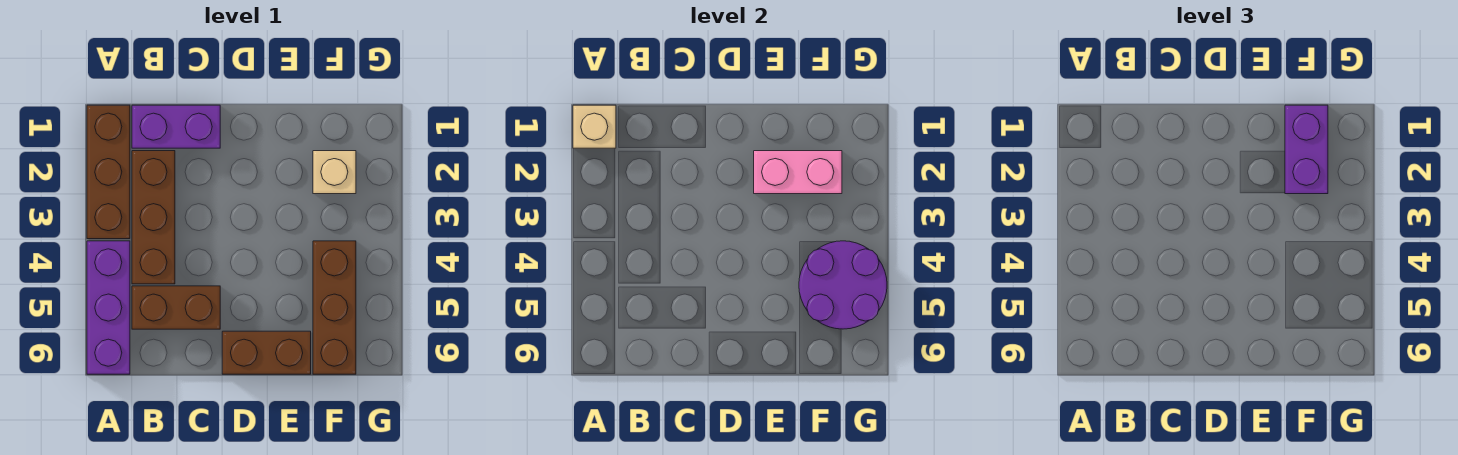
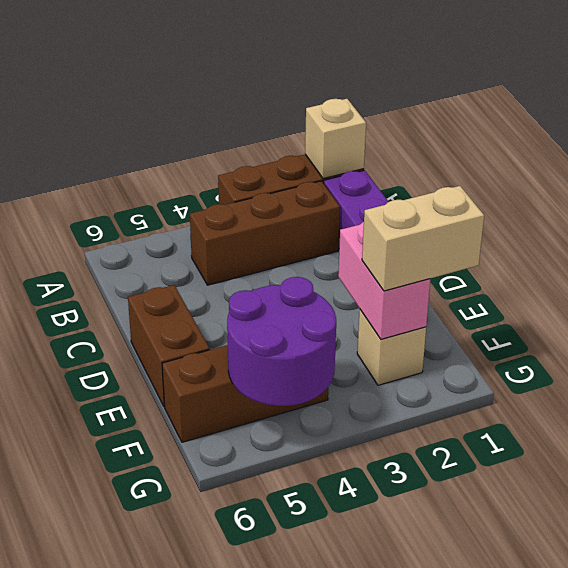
purple 1x3 brick [87,241,130,374] -> none
brown 1x2 brick [132,286,220,329] -> none
purple 1x2 brick [1285,105,1328,194] -> tan 1x2 brick [362,186,484,291]

